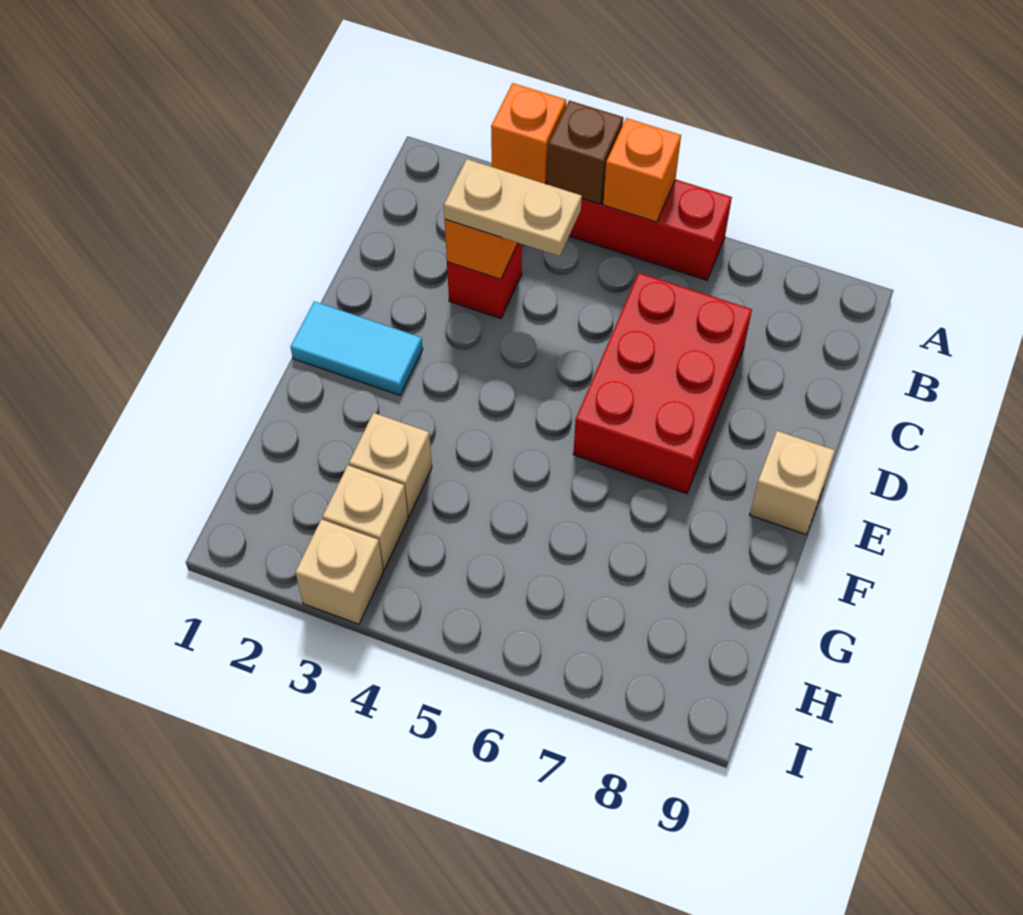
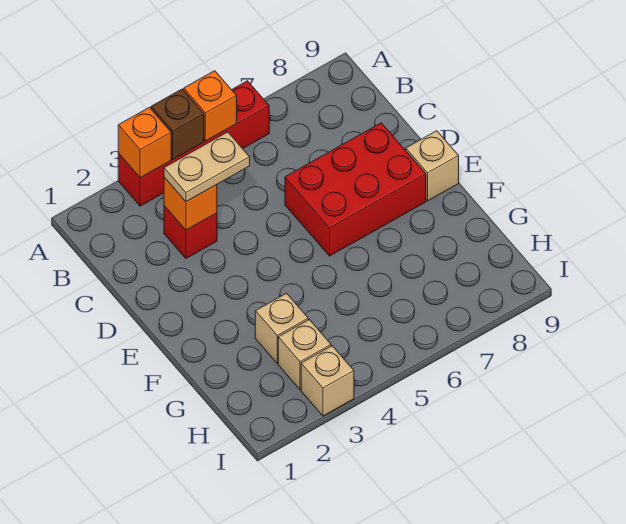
red 2x3 brick [573,273,752,494] -> red 2x3 brick turned to [285,123,426,256]
cyan 1x2 tile [291,301,423,395] -> none

